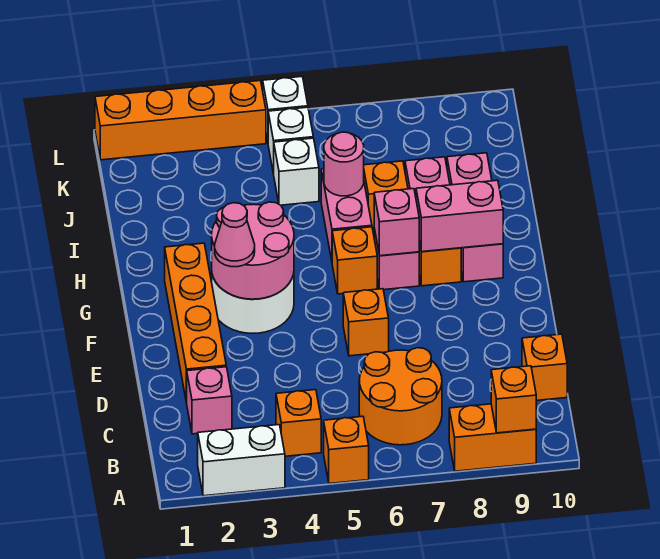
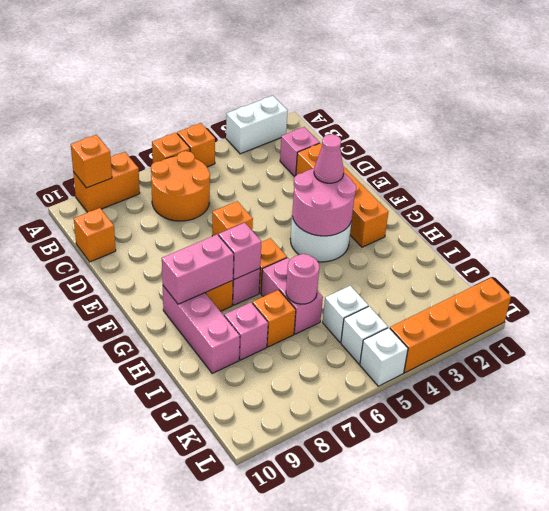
orange 1x1 brick [276,390,321,456] -> orange 1x1 brick moved to [152,133,190,163]

